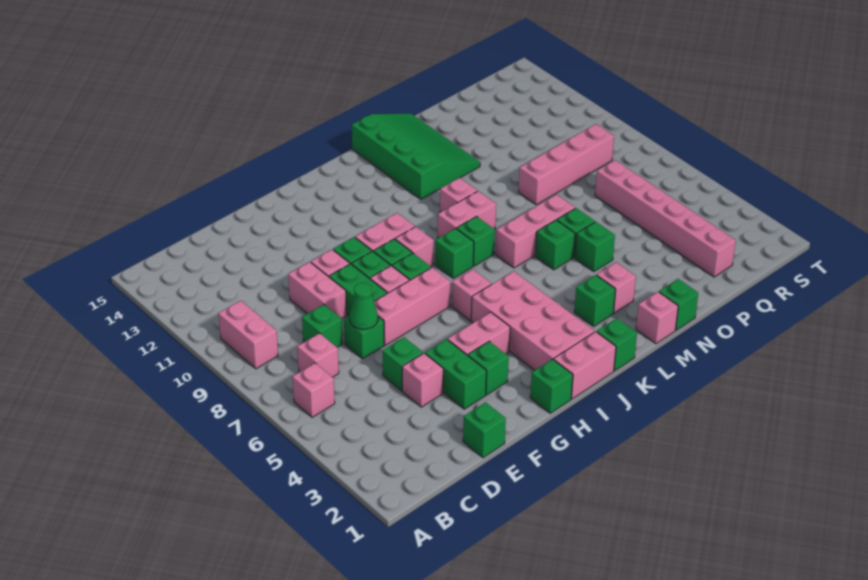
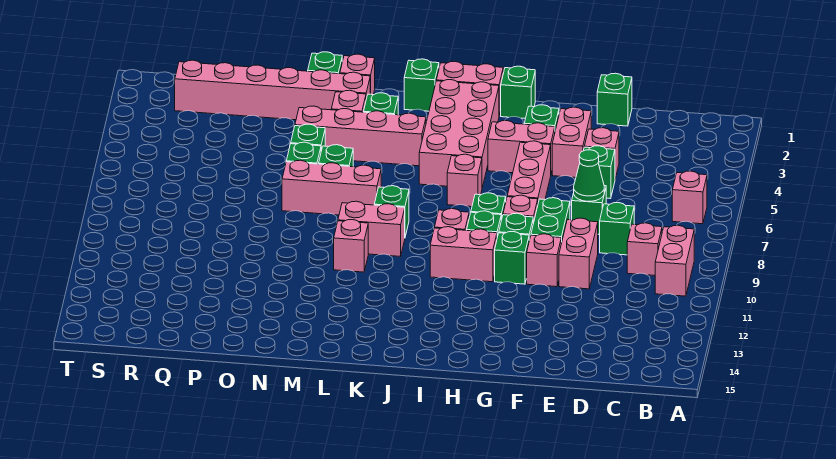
pink 1x1 brick [297,333,339,377] -> pink 1x1 brick moved to [627,223,662,275]
green 1x2 brick [425,339,486,409] -> pink 1x2 brick [552,107,591,178]
pink 1x3 brick [374,268,450,345] -> pink 1x3 brick turned to [507,141,551,202]
green 1x1 brick [435,228,474,278] -> none
green 3x4 slope [352,114,480,200] -> none
pink 1x4 brick [518,124,614,205] -> pink 1x4 brick moved to [295,106,426,166]
pink 1x6 brick [595,160,736,277] -> pink 1x6 brick turned to [175,60,370,120]

